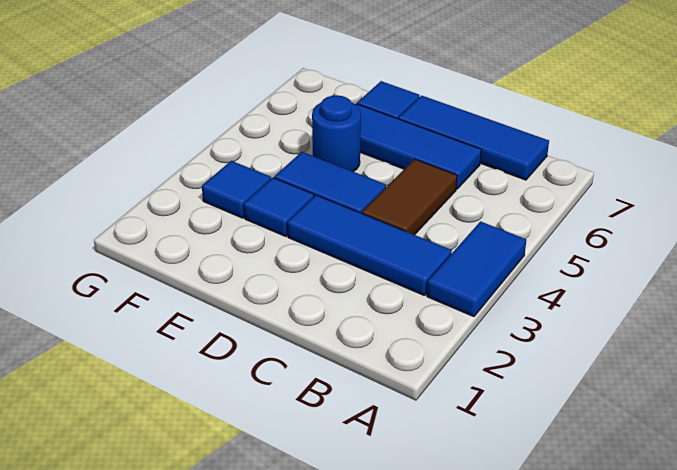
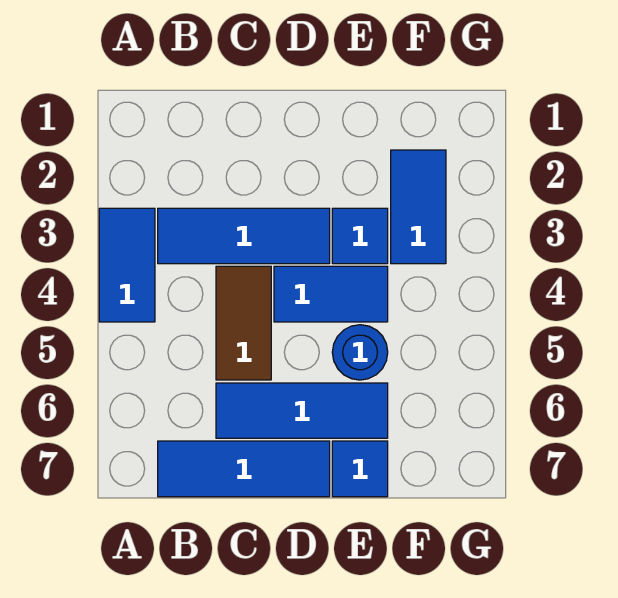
blue 1x1 tile [202,161,271,218] -> blue 1x2 tile [391,150,446,264]

